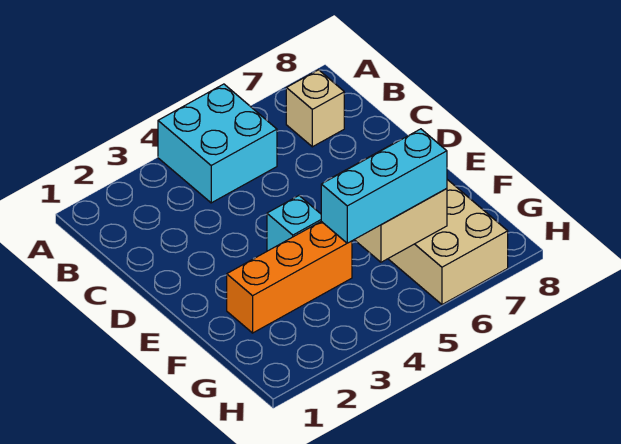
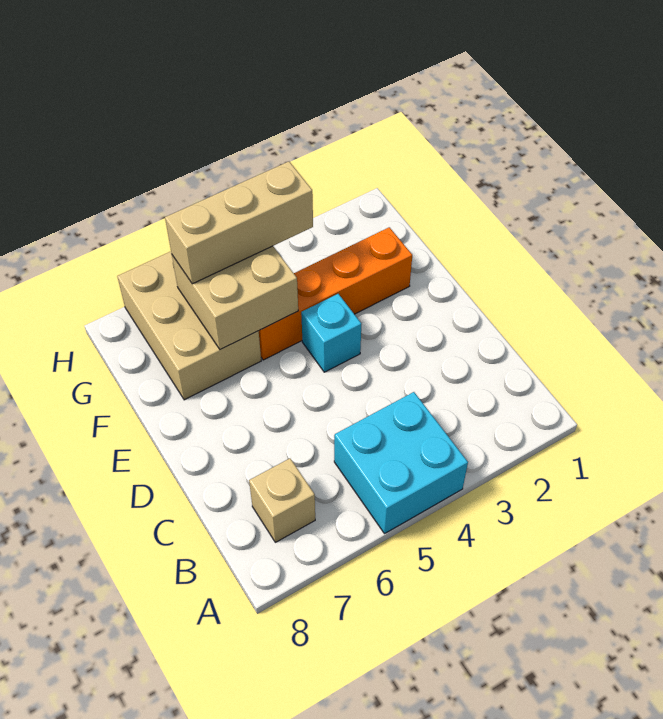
orange 1x3 brick [227,222,352,333] -> orange 1x4 brick [259,227,412,360]
cyan 1x3 brick [321,129,447,243] -> tan 1x3 brick [165,162,313,284]

